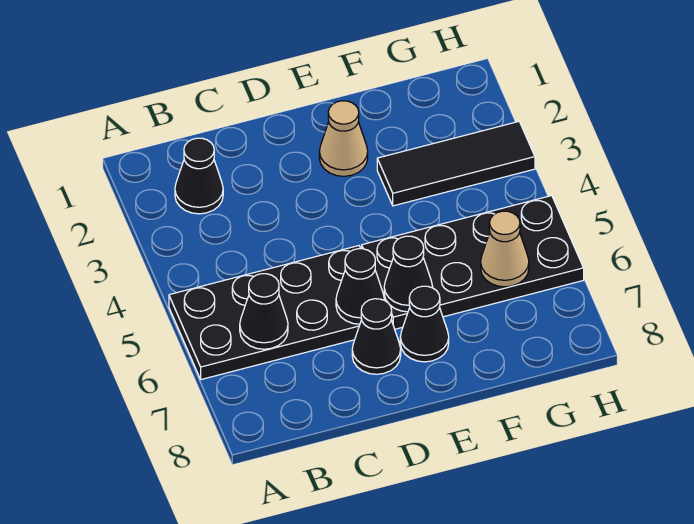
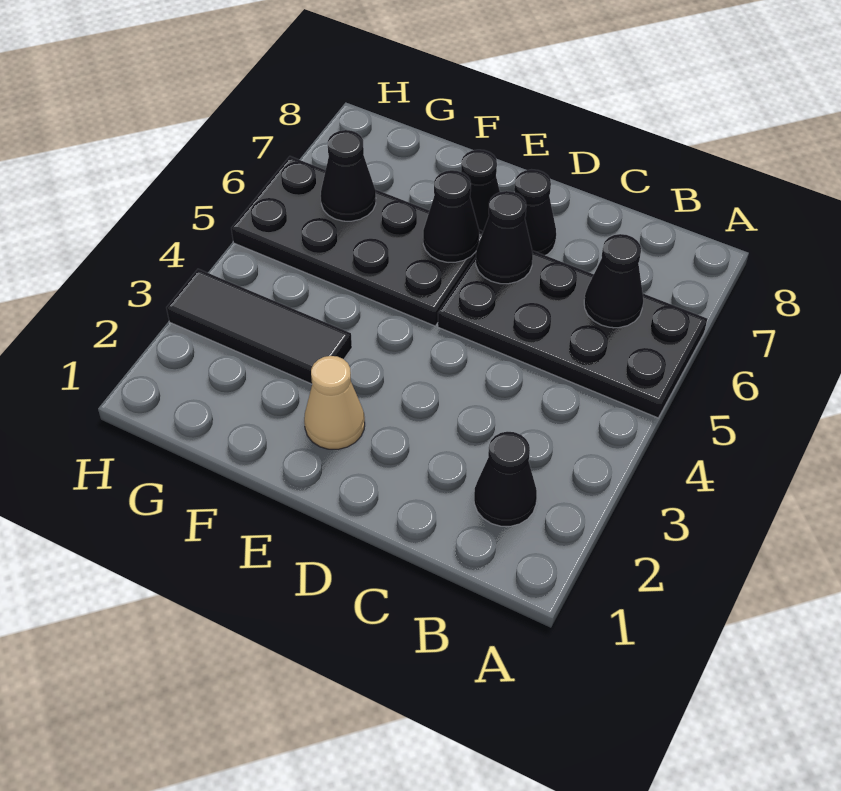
tan 1x1 cone [481,211,529,287] -> black 1x1 cone [321,130,376,221]

